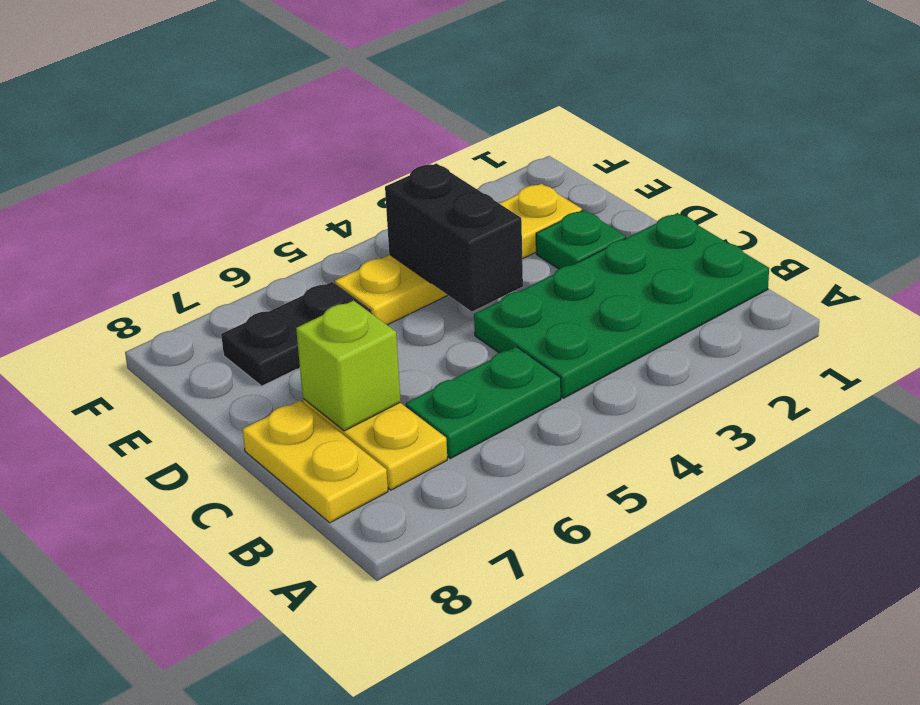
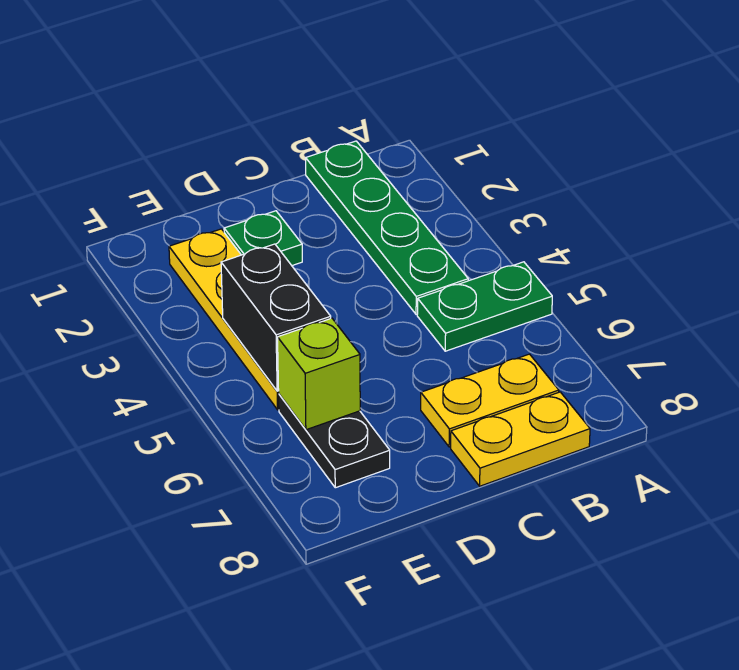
green 2x4 plate [474,213,769,398] -> green 1x4 plate [306,141,468,314]
green 1x2 plate [406,347,561,459] -> green 1x2 plate turned to [417,262,552,351]
lime 1x1 brick [296,301,401,431] -> lime 1x1 brick moved to [278,318,360,430]
black 1x2 brick [385,163,523,312] -> black 1x2 brick turned to [221,244,331,391]

